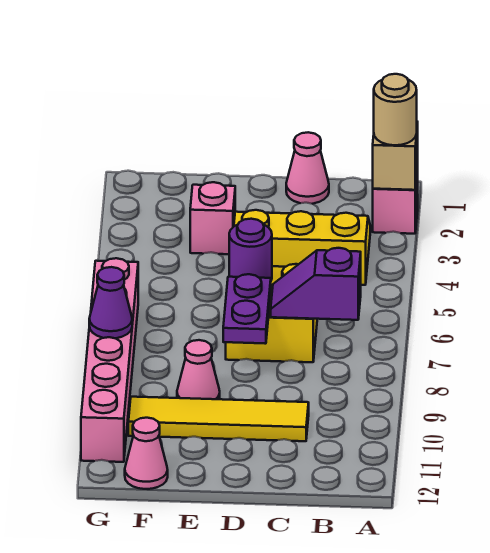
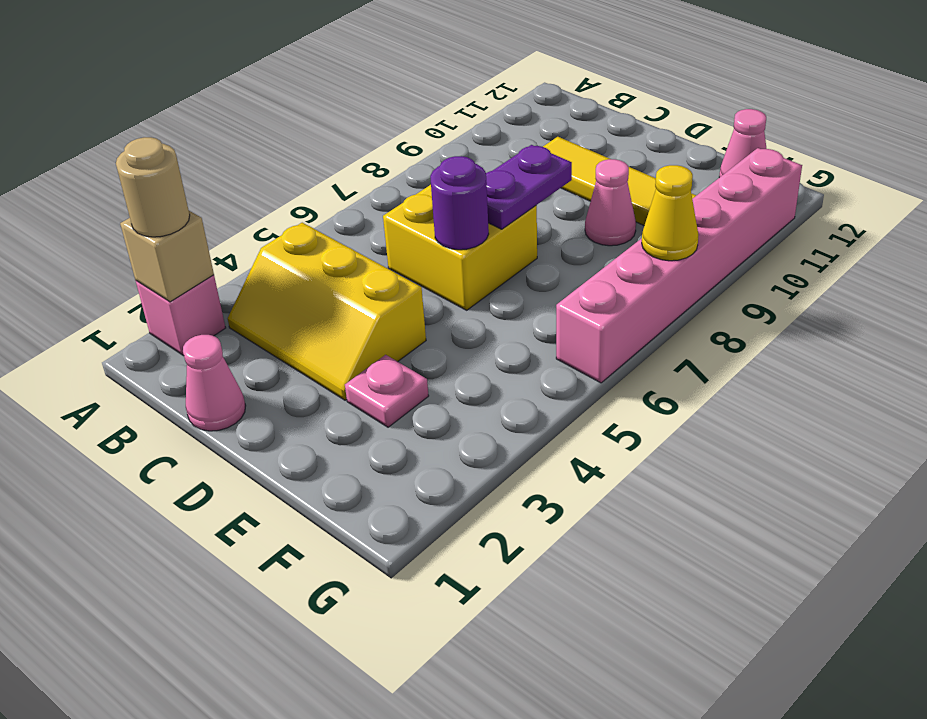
purple 1x2 slope [271,248,361,320] -> none
pink 1x1 brick [190,182,235,254] -> pink 1x1 plate [345,355,429,427]
purple 1x1 cone [89,267,132,338] -> yellow 1x1 cone [642,165,698,261]

